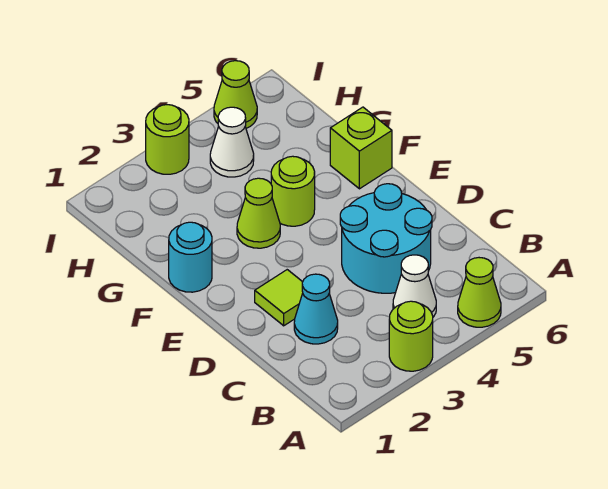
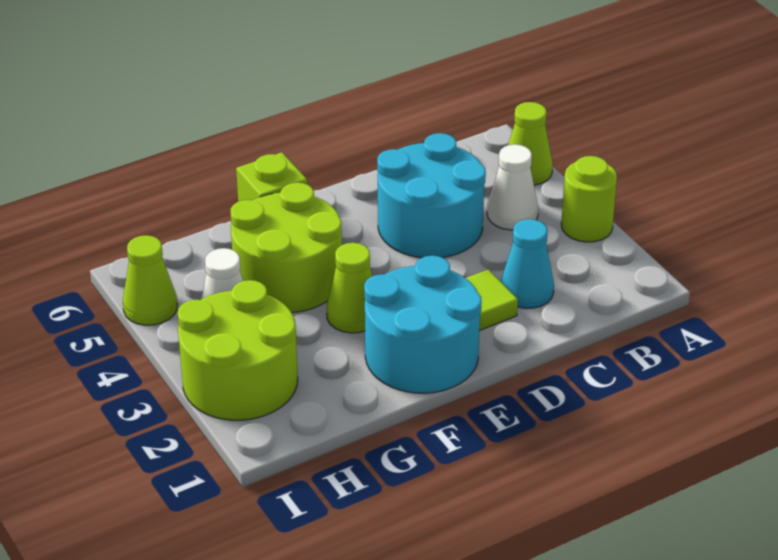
cyan 1x1 round brick [169,222,212,292] -> cyan 2x2 round brick [364,256,482,393]
lime 1x1 round brick [271,156,315,226] -> lime 2x2 round brick [231,183,342,313]
lime 1x1 round brick [146,105,189,174] -> lime 2x2 round brick [178,280,298,420]

